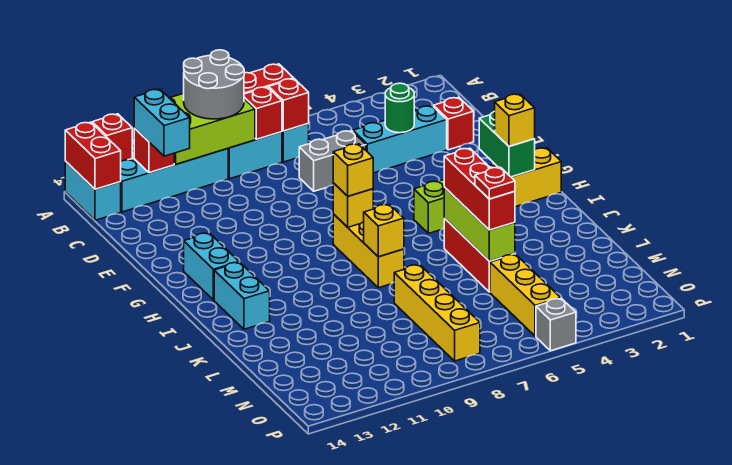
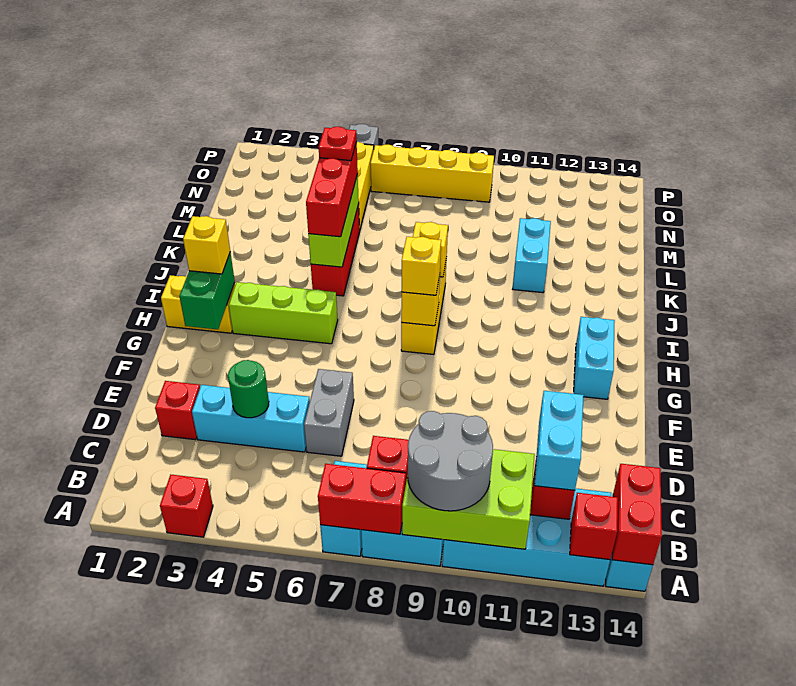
red 1x1 brick [269,79,309,131] -> red 1x1 brick moved to [160,475,213,537]
grey 1x2 brick [299,130,366,191] -> grey 1x2 brick turned to [304,369,354,456]
cyan 1x2 brick [214,262,270,329] -> cyan 1x2 brick moved to [513,218,551,293]
yellow 1x4 brick [394,265,480,361] -> yellow 1x4 brick turned to [370,145,494,202]

